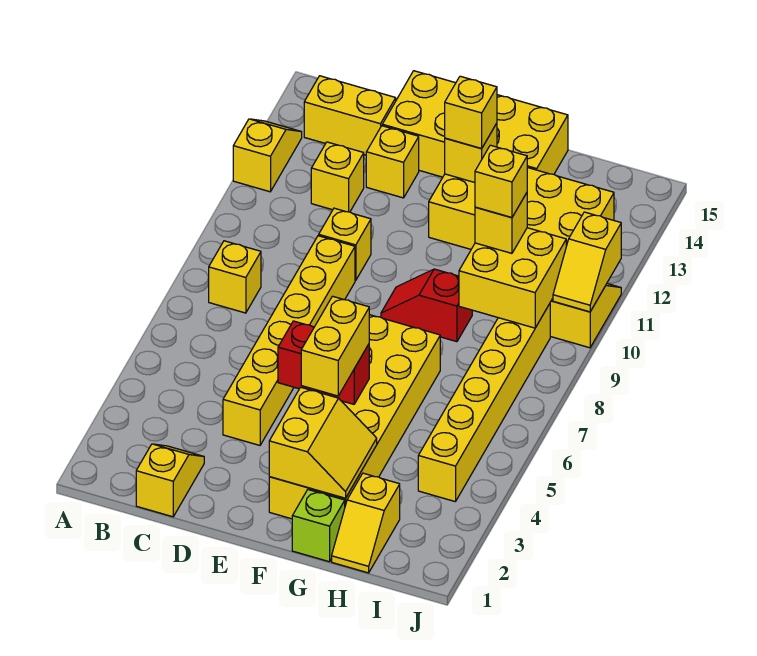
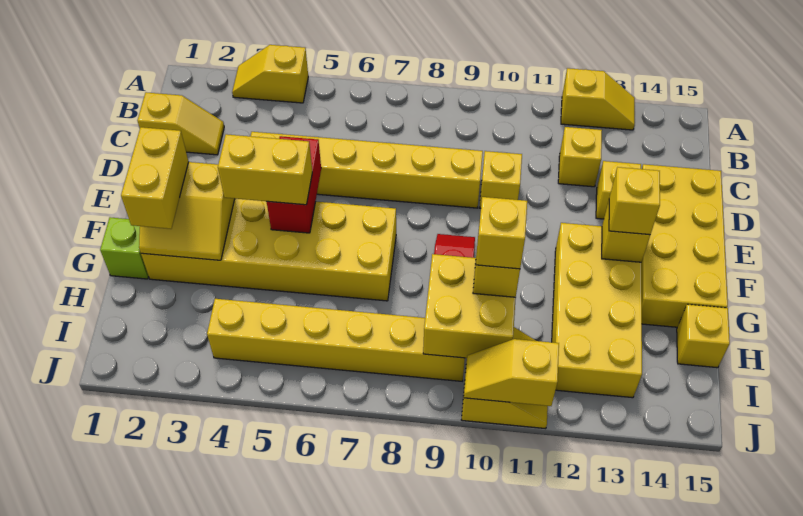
yellow 1x1 brick [209,241,261,313] -> yellow 1x1 brick moved to [677,304,730,368]
yellow 1x2 brick [304,76,396,155] -> yellow 1x2 brick moved to [121,127,189,229]
yellow 1x2 slope [332,473,400,573] -> yellow 1x2 slope moved to [232,45,308,103]

